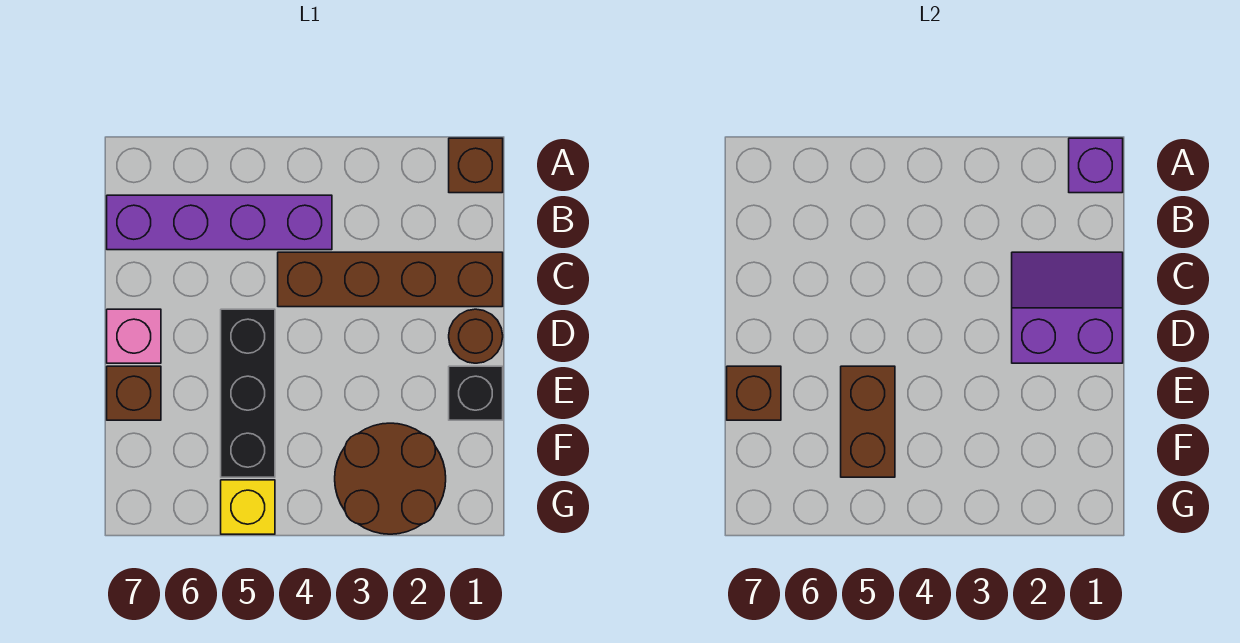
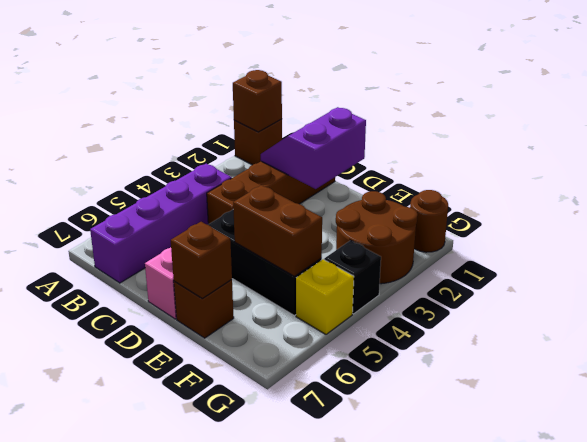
purple 1x1 brick [1069,138,1123,193] -> brown 1x1 brick [233,70,282,132]
brown 1x1 round brick [449,309,503,363] -> brown 1x1 round brick moved to [410,190,448,252]
black 1x1 brick [449,366,503,420] -> black 1x1 brick moved to [324,241,381,314]

